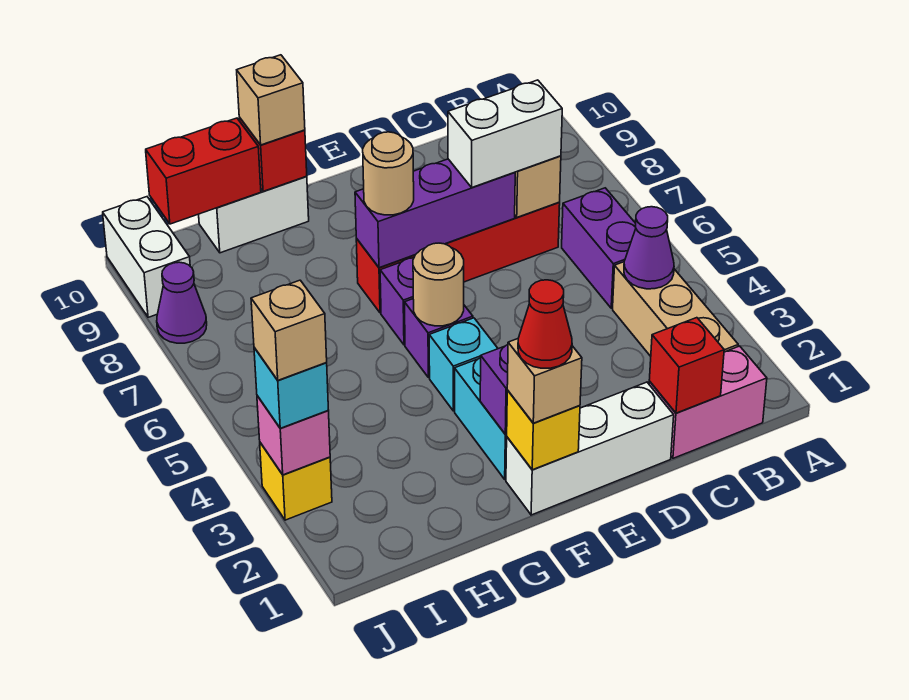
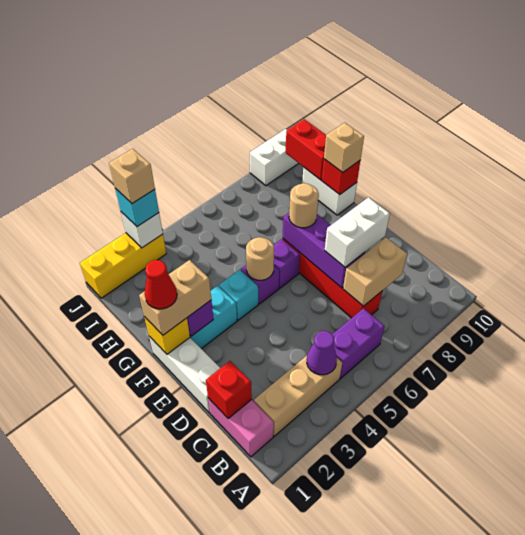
white 1x2 brick [448,80,562,187] -> white 1x2 brick turned to [325,197,390,267]
tan 1x1 brick [507,339,582,423] -> tan 1x2 brick [139,260,211,335]
yellow 1x1 brick [260,443,332,520] -> yellow 1x3 brick [80,233,166,298]
pink 1x1 brick [257,396,330,475] -> white 1x1 brick [121,212,163,248]
purple 1x1 cone [157,262,207,343] -> none

